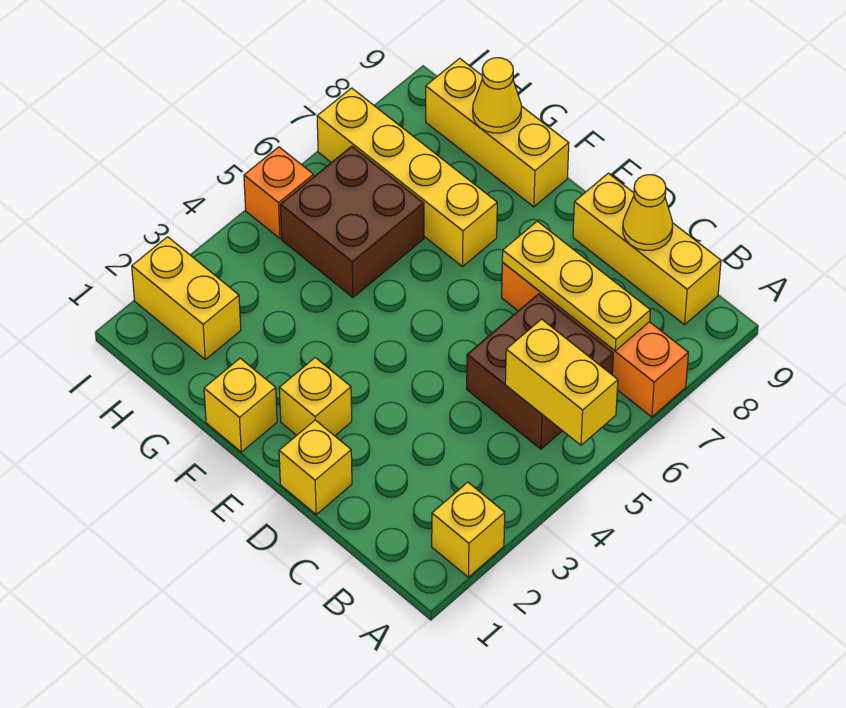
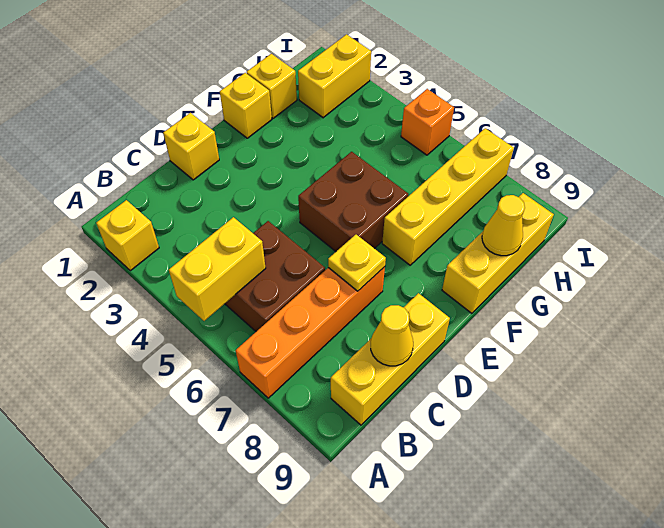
yellow 1x3 plate [502,221,650,351] -> yellow 1x1 plate [328,235,386,291]
yellow 1x1 brick [279,358,352,436] -> yellow 1x1 brick moved to [247,54,297,118]
brown 2x2 brick [280,146,424,297] -> brown 2x2 brick moved to [298,152,409,251]

